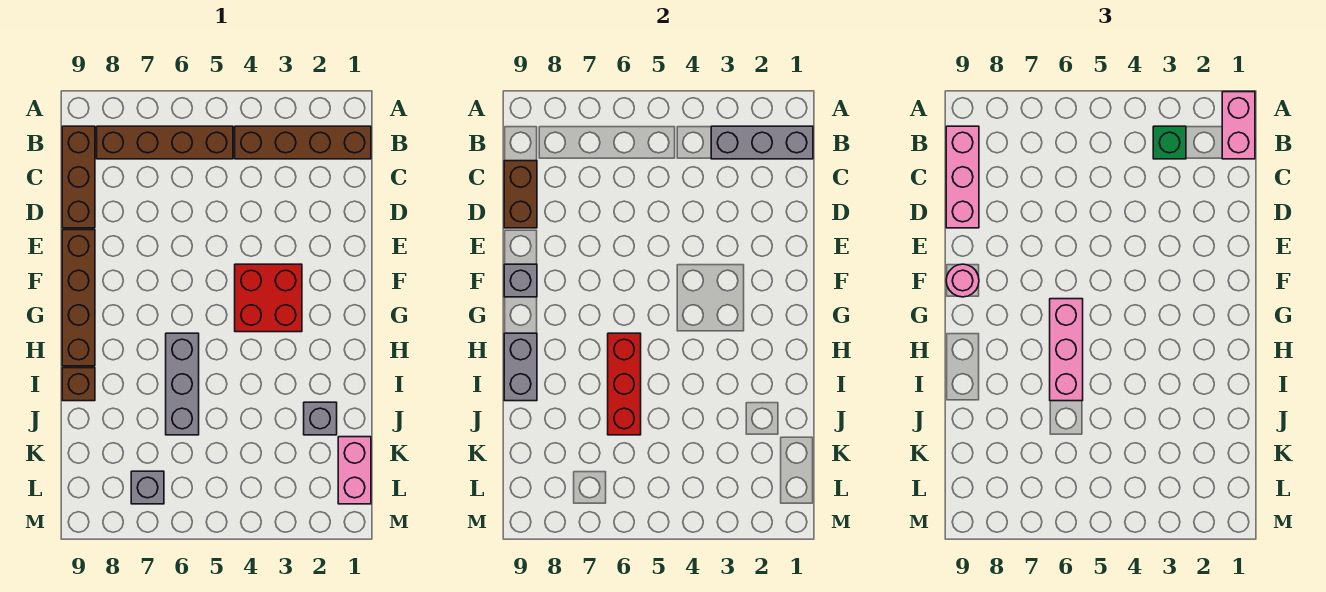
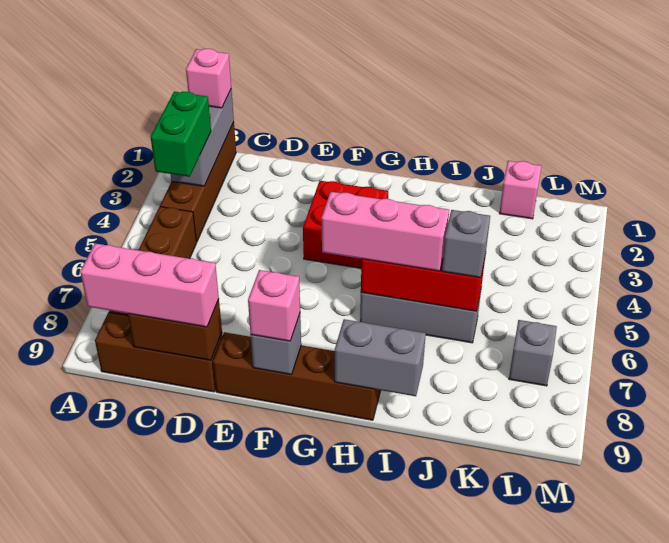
pink 1x2 brick [1222,92,1255,159] -> pink 1x1 brick [186,49,231,108]
green 1x1 brick [1153,126,1186,159] -> green 1x2 brick [151,92,211,177]
pink 1x1 round brick [946,264,979,297] -> pink 1x1 brick [248,270,300,341]
brown 1x1 brick [62,368,95,401] -> none
grey 1x1 brick [304,402,337,435] -> grey 1x1 brick moved to [442,210,490,278]
pink 1x2 brick [338,437,371,504] -> pink 1x1 brick [499,161,541,219]

